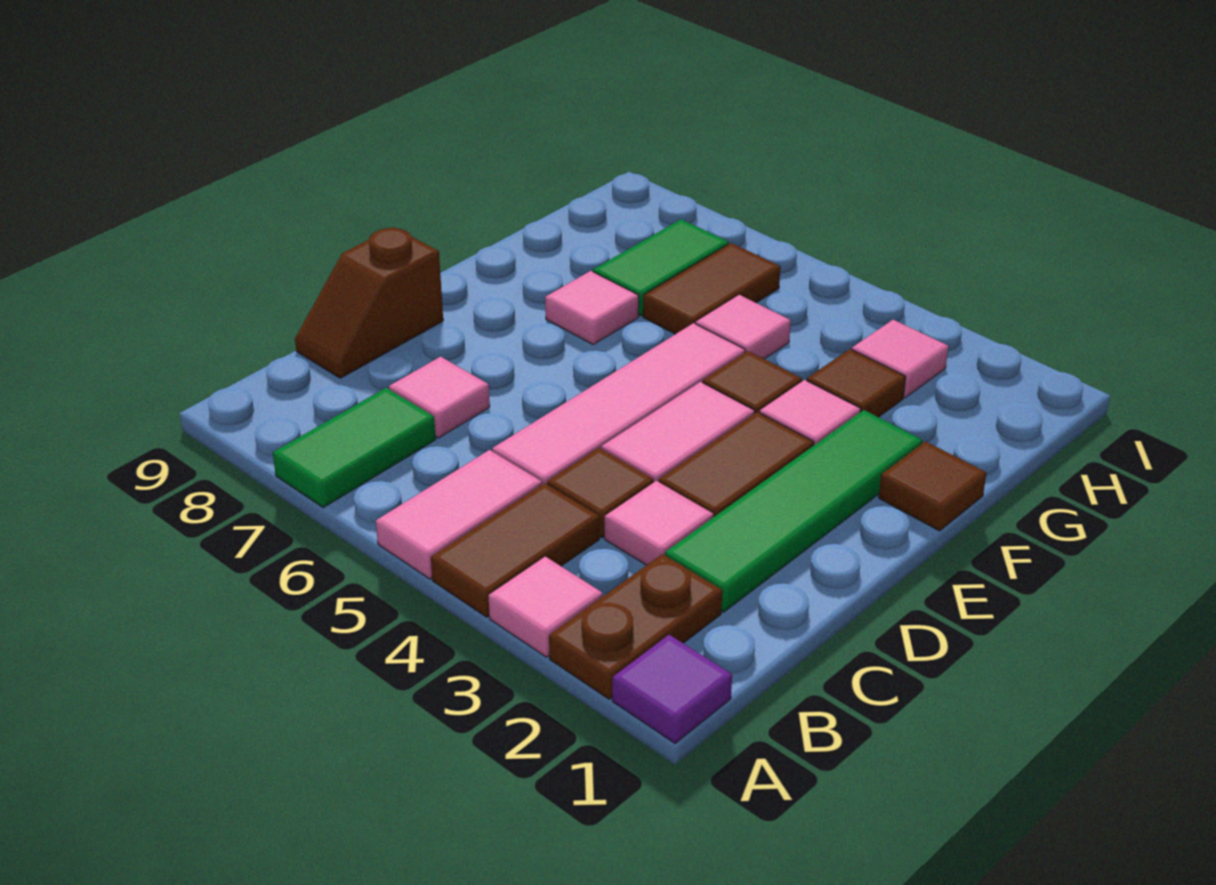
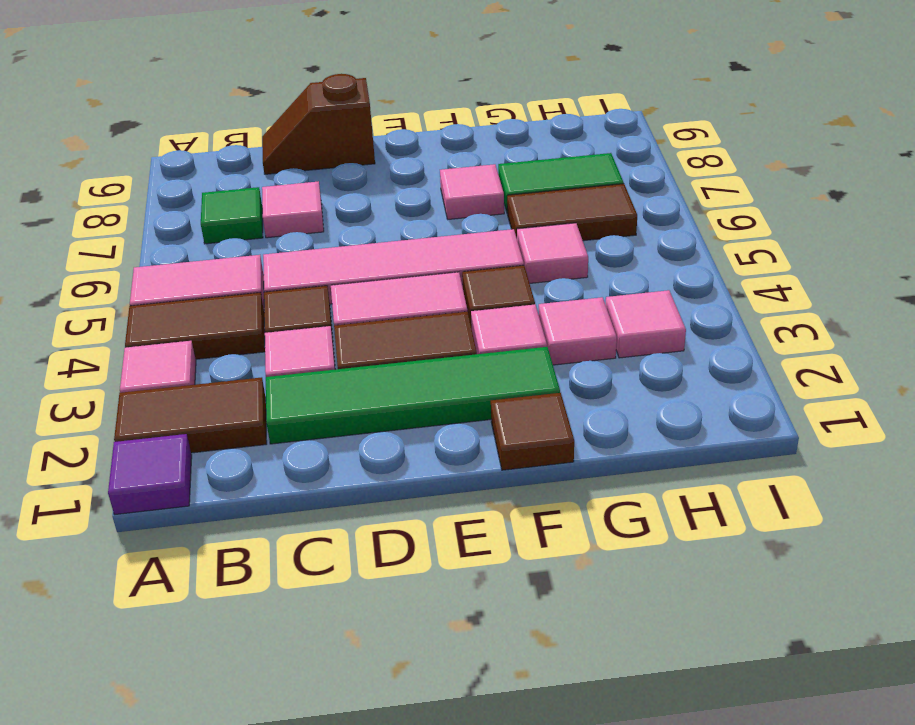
brown 1x2 plate [549,554,722,699] -> brown 1x2 tile [114,377,267,453]
green 1x2 tile [273,388,436,508] -> green 1x1 tile [201,187,263,244]
brown 1x1 tile [807,349,906,417] -> pink 1x1 tile [539,297,617,365]

